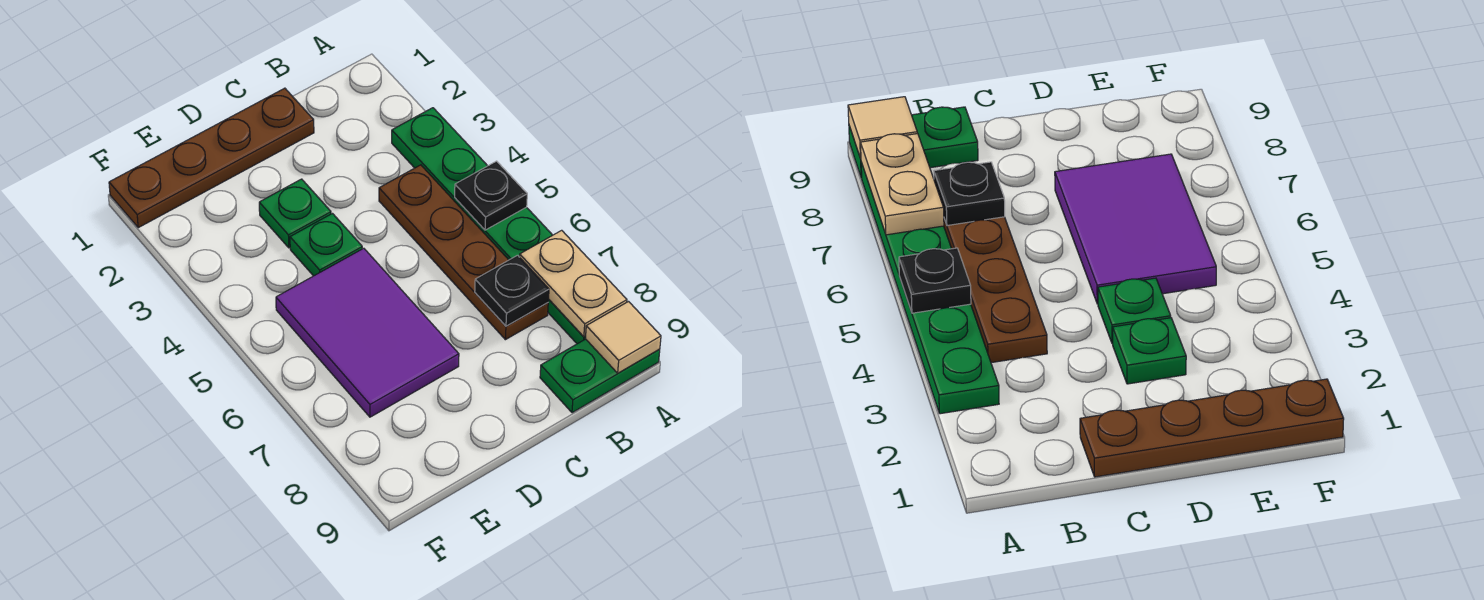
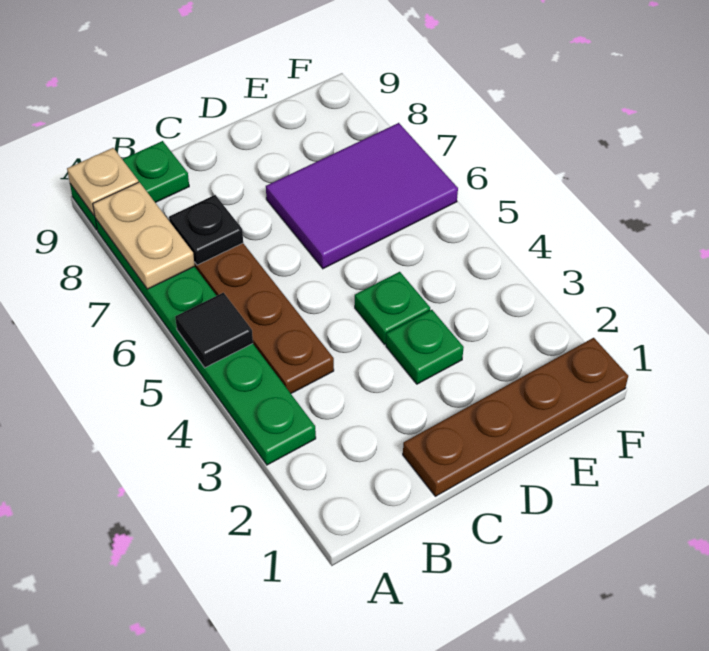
black 1x1 plate [455,161,527,230] -> black 1x1 tile [175,293,253,368]
tan 1x1 tile [585,302,661,373] -> tan 1x1 plate [67,148,138,216]
purple 2x3 tile [276,248,459,417] -> purple 2x3 tile turned to [266,123,458,269]

